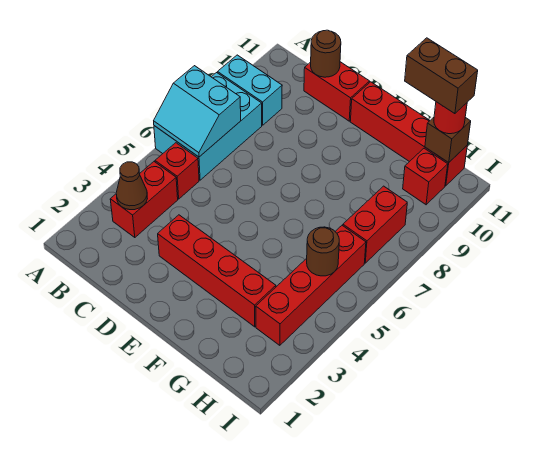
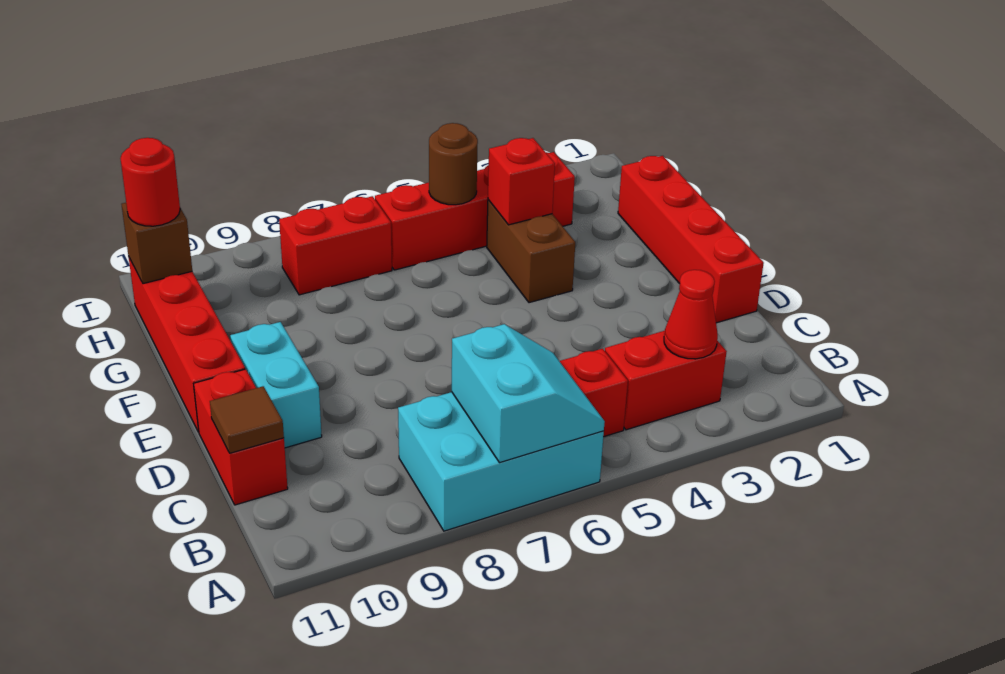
cyan 1x2 brick [218,55,282,125] -> cyan 1x2 brick moved to [230,322,322,448]
brown 1x1 cone [116,162,147,210] -> red 1x1 cone [664,270,718,359]
brown 1x1 round brick [311,30,341,77] -> brown 1x1 tile [210,386,284,453]
red 1x4 brick [158,215,276,327] -> red 1x4 brick moved to [618,156,764,323]
brown 1x2 brick [405,38,478,114] -> brown 1x2 brick moved to [487,200,575,303]
red 1x1 brick [403,148,448,205] -> red 1x1 brick moved to [488,138,555,225]

